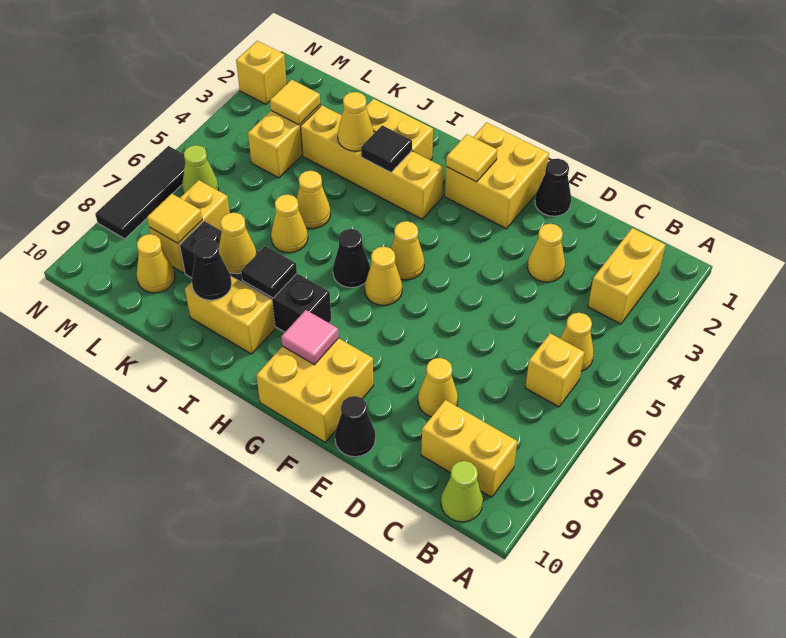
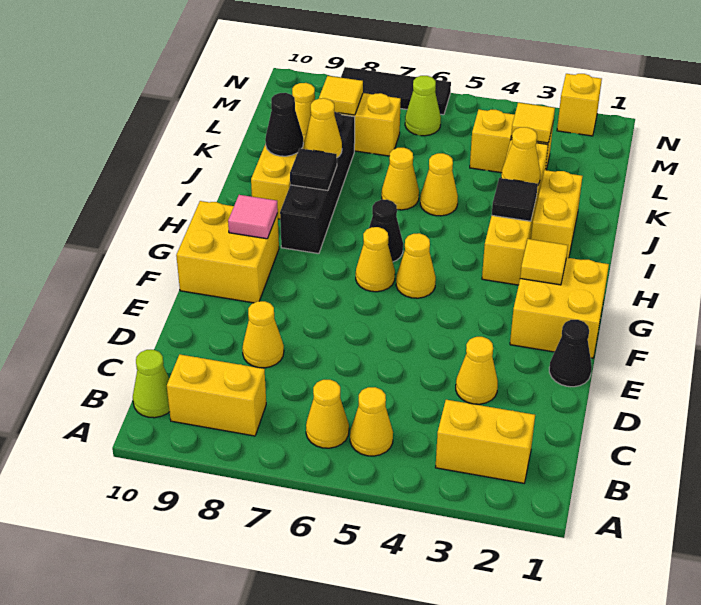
yellow 1x1 brick [525,333,584,407] -> yellow 1x1 cone [306,380,349,448]
yellow 1x2 brick [421,400,517,497] -> yellow 1x2 brick turned to [167,354,266,436]
black 1x1 cone [335,396,376,457] -> none

